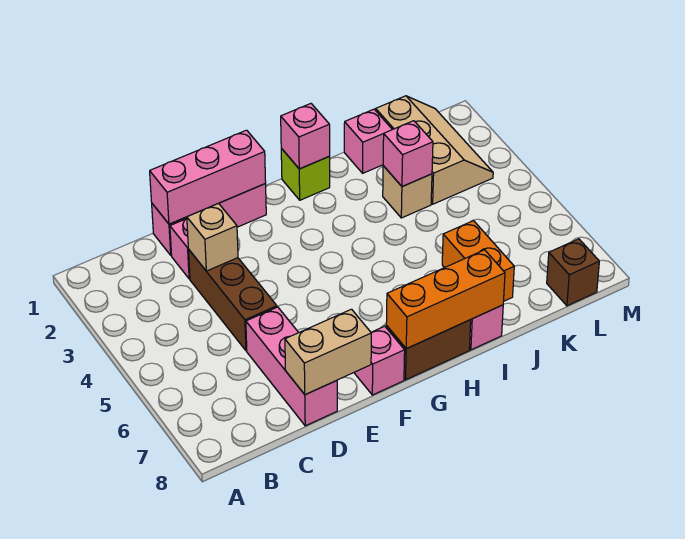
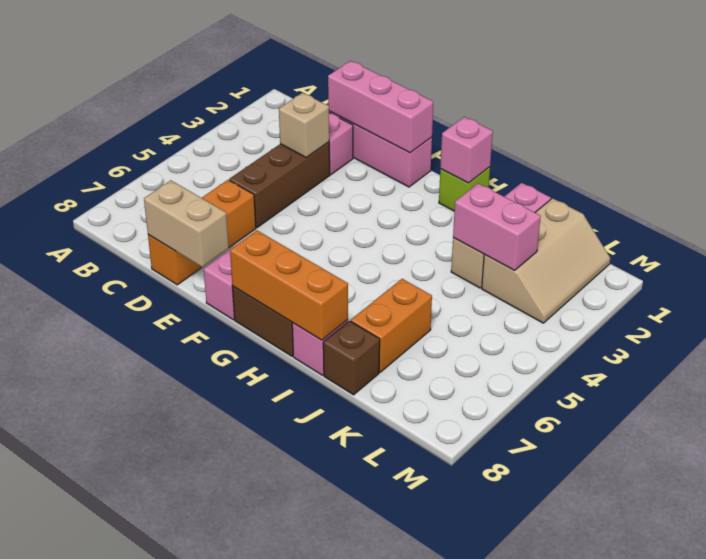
pink 1x3 brick [246,307,337,426] -> orange 1x3 brick [148,180,256,285]
pink 1x1 brick [383,121,433,187] -> pink 1x2 brick [453,183,541,270]
brown 1x1 brick [547,239,599,306] -> brown 1x1 brick moved to [323,321,380,395]

